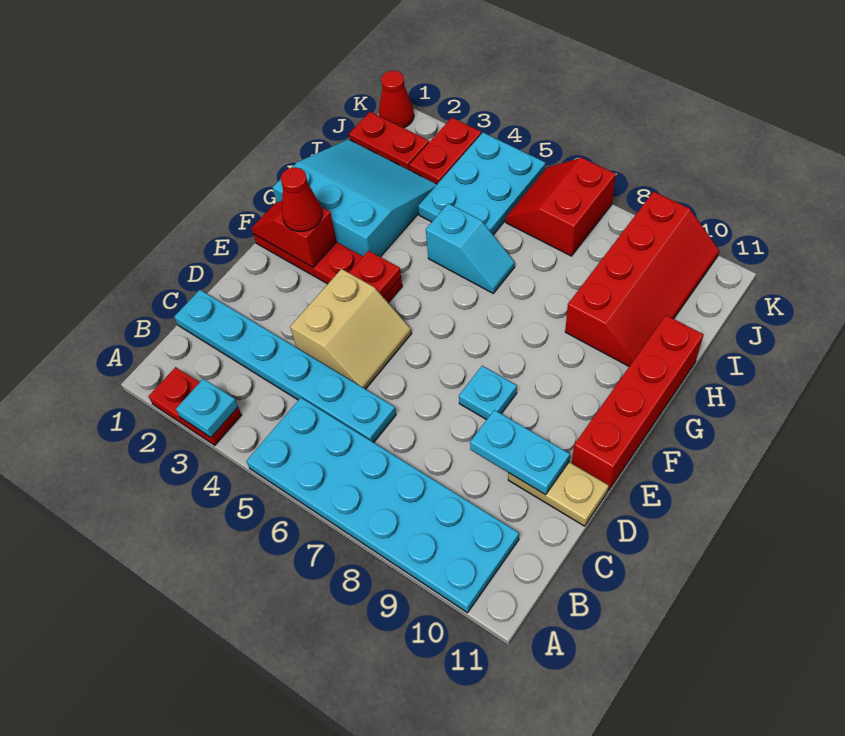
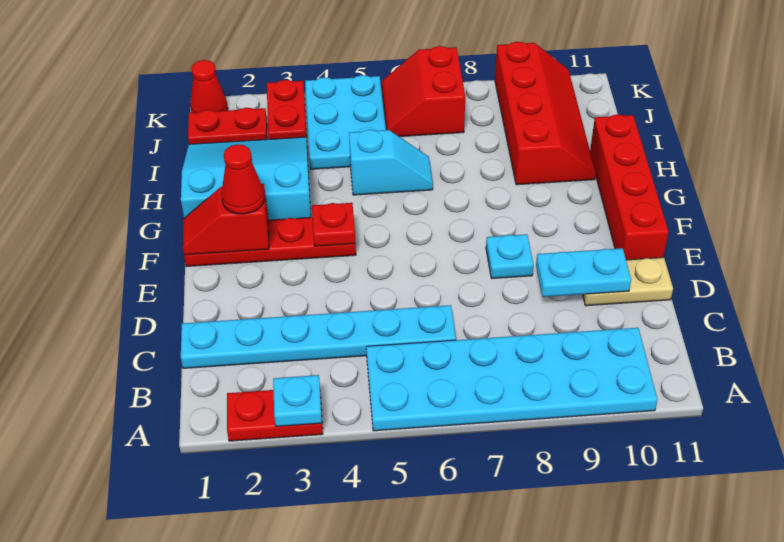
tan 2x2 slope [290,269,411,389] -> none

